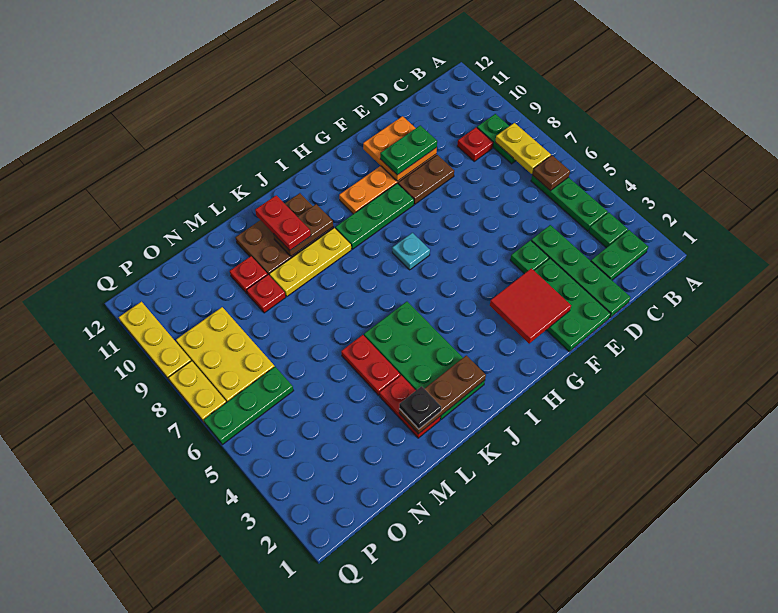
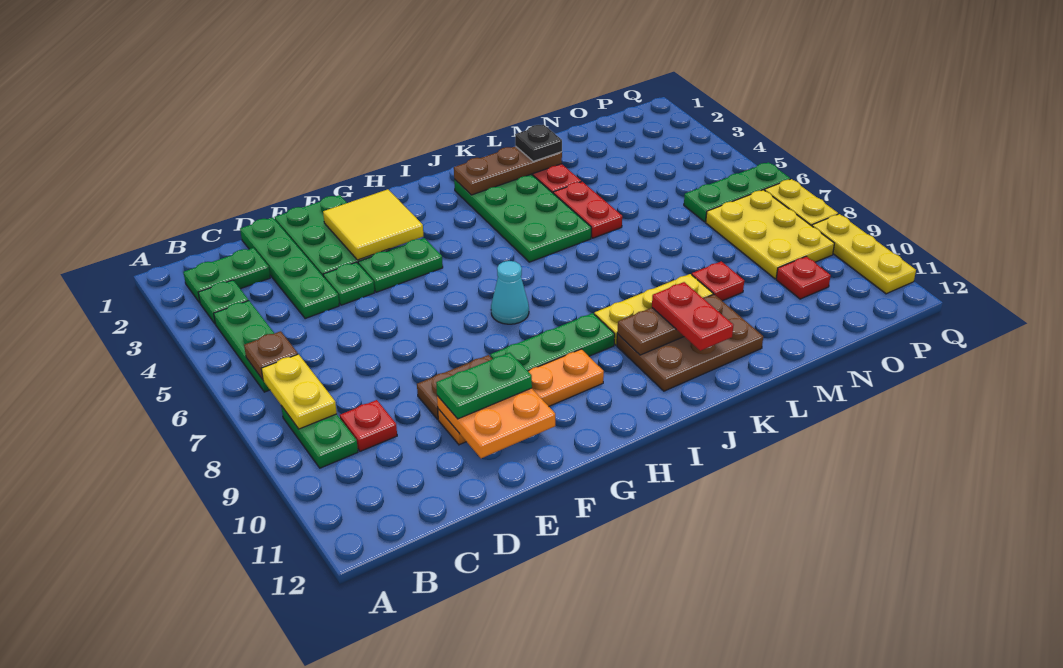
red 2x2 tile [490,268,571,344] -> yellow 2x2 tile [323,189,423,260]
none -> green 1x2 plate [358,238,443,292]
cyan 1x1 plate [392,233,430,270] -> cyan 1x1 cone [491,261,529,324]
red 1x1 plate [230,256,268,294] -> red 1x1 plate moved to [776,256,831,299]

